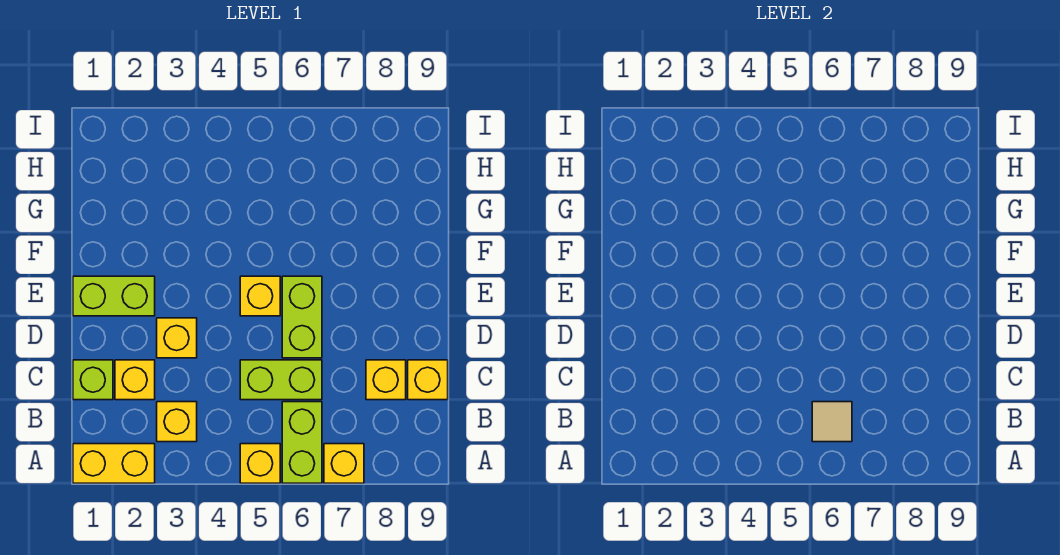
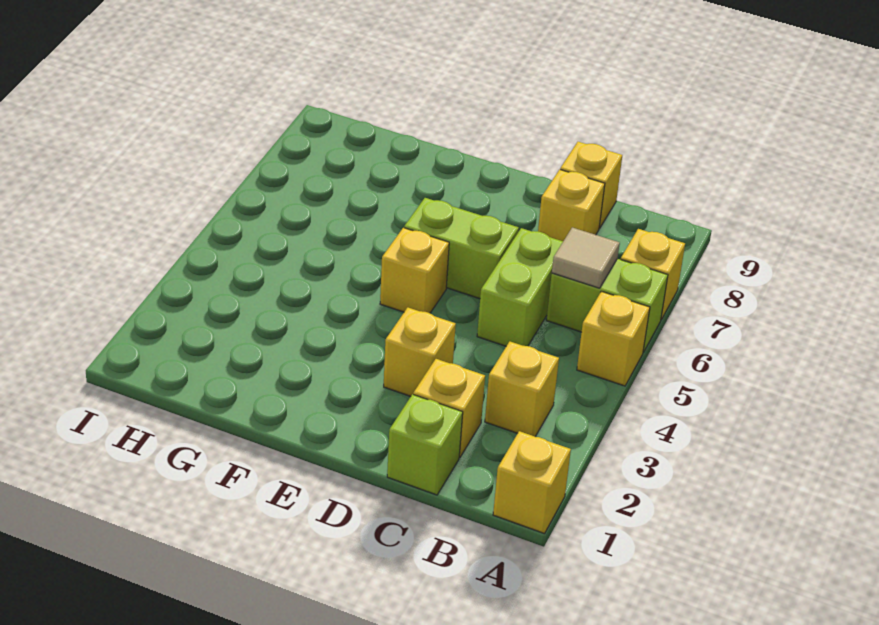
yellow 1x2 brick [73,444,155,483] -> yellow 1x1 brick [493,431,571,534]
lime 1x2 brick [73,276,155,316] -> none

